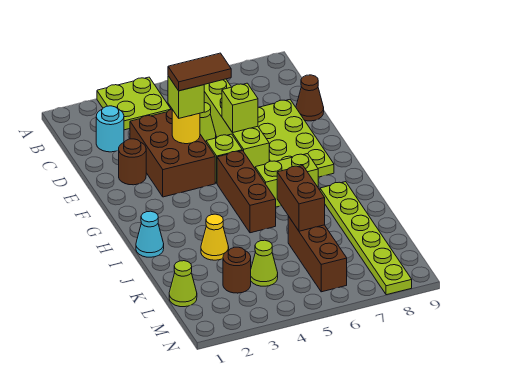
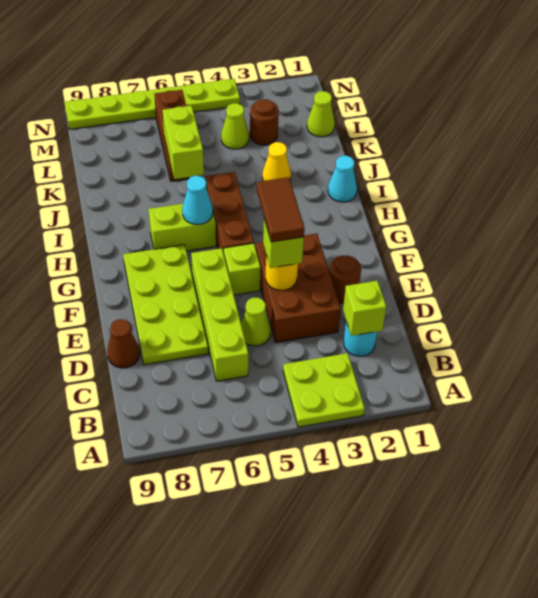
brown 1x2 tile [168,53,231,91] -> brown 1x2 tile turned to [257,177,304,242]
lime 1x1 brick [222,83,258,133] -> lime 1x1 brick moved to [343,281,386,336]
none -> cyan 1x1 cone [182,176,213,225]
lime 1x6 plate [320,182,412,295] -> lime 1x6 plate turned to [64,79,240,129]
brown 1x2 brick [277,166,325,231] -> lime 1x2 brick [163,106,204,179]

